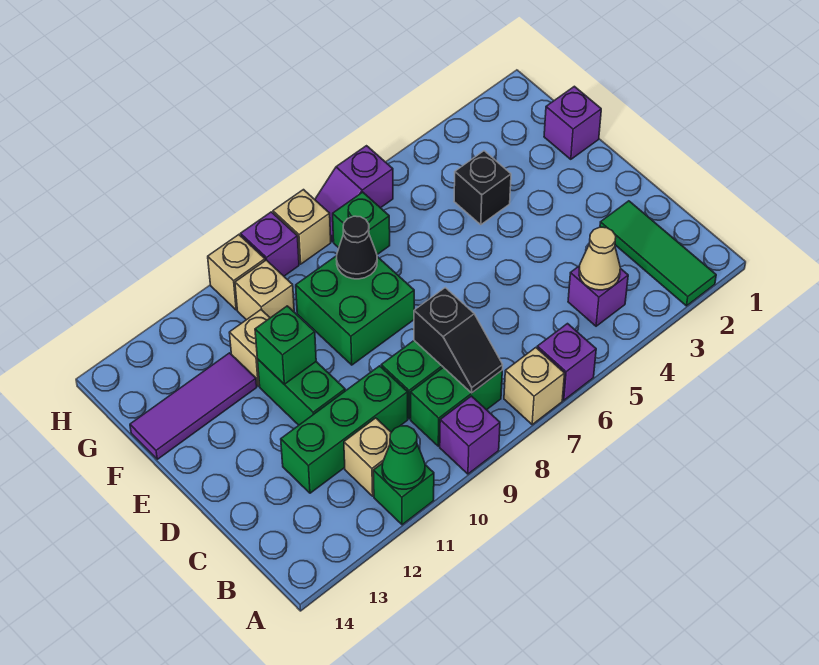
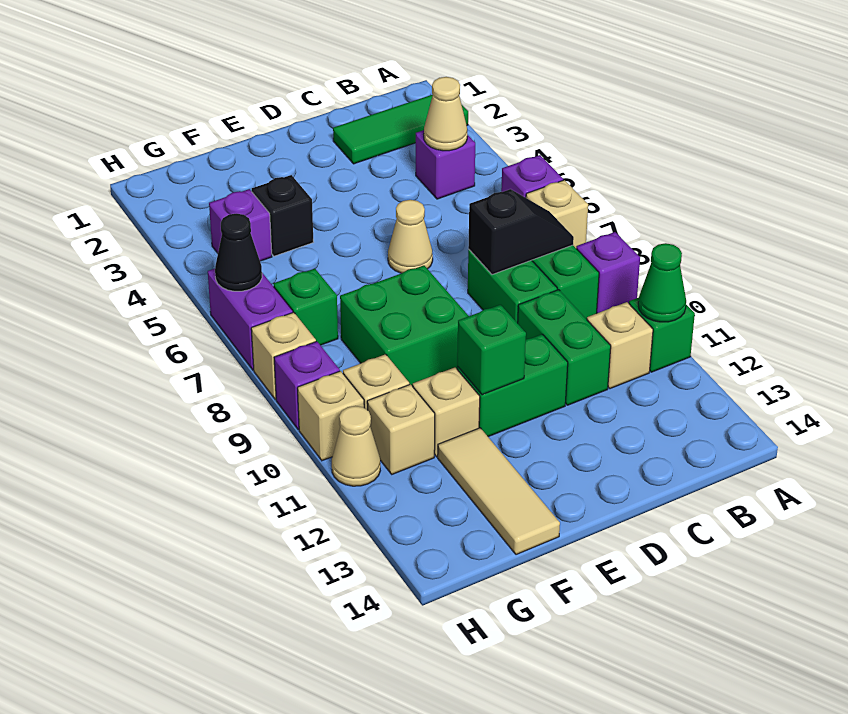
green 1x3 brick [281,366,408,493] -> green 1x2 brick [518,290,611,405]
none -> tan 1x1 cone [388,200,433,273]
purple 1x1 brick [544,86,601,159] -> purple 1x1 brick moved to [209,189,272,261]
black 1x1 cone [336,216,377,279] -> black 1x1 cone moved to [215,214,262,291]
purple 1x3 tile [130,353,257,459] -> tan 1x3 tile [438,428,560,555]
none -> tan 1x1 brick [367,384,435,474]
purple 1x2 slope [315,146,393,242] -> purple 1x2 brick [208,269,293,370]
none -> tan 1x1 cone [332,406,380,486]

